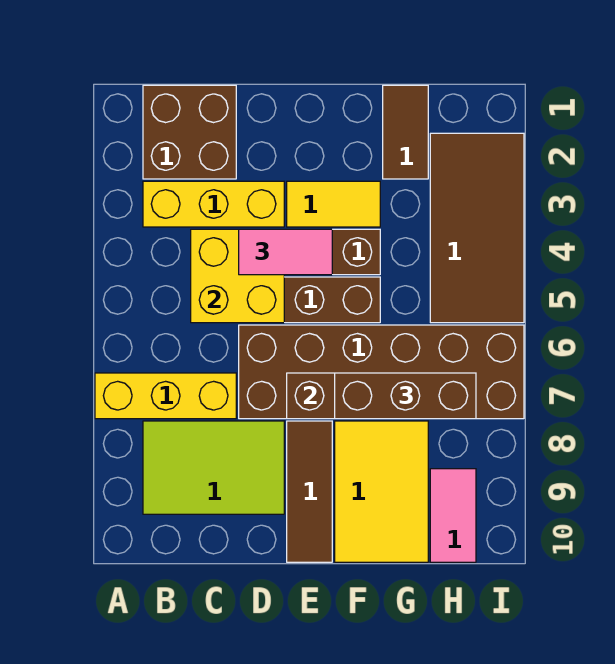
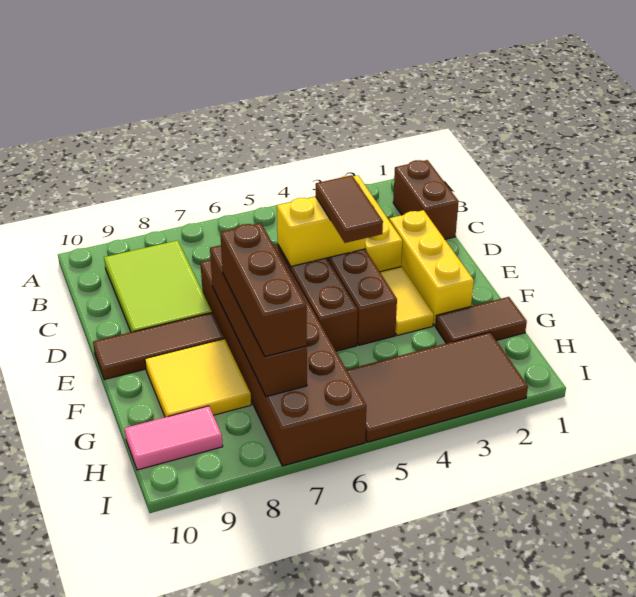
yellow 1x3 brick [95,373,236,419] -> yellow 1x3 brick moved to [389,210,474,326]
brown 2x2 brick [143,85,236,179] -> brown 1x2 brick [393,160,458,239]
yellow 2x2 brick [191,229,284,323] -> yellow 1x2 brick [277,196,366,266]
pink 1x2 tile [239,229,332,275] -> brown 1x2 tile [316,175,383,243]
yellow 2x3 tile [335,421,428,562] -> yellow 2x2 tile [145,339,251,417]

